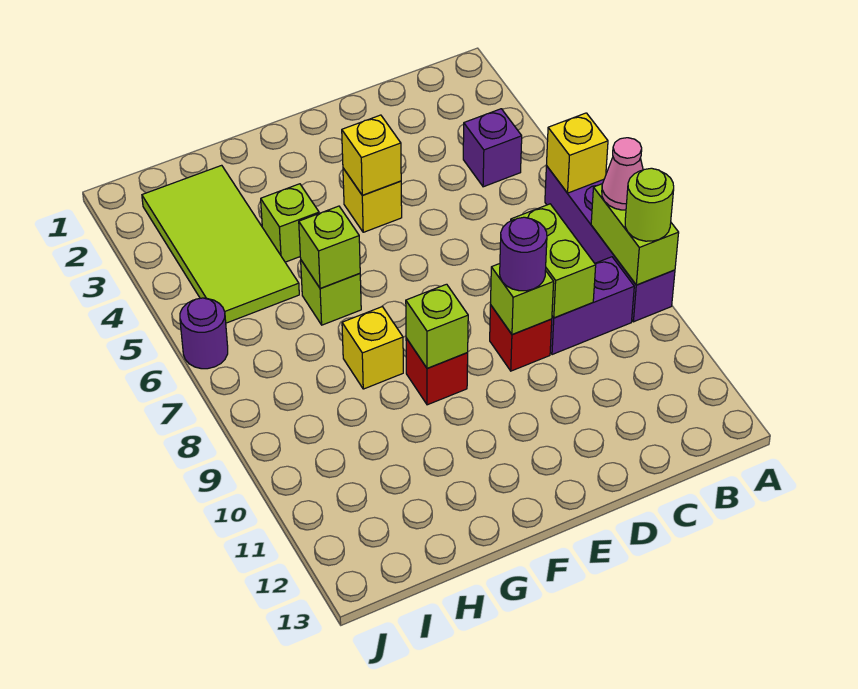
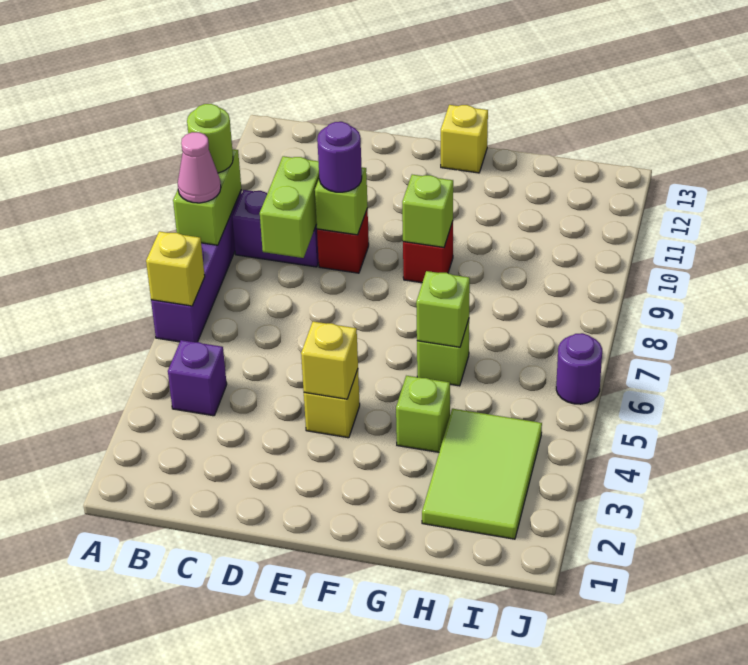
yellow 1x1 brick [342,307,403,389] -> yellow 1x1 brick moved to [441,105,488,173]
lime 2x4 tile [142,165,299,323] -> lime 2x3 tile [422,409,542,539]

